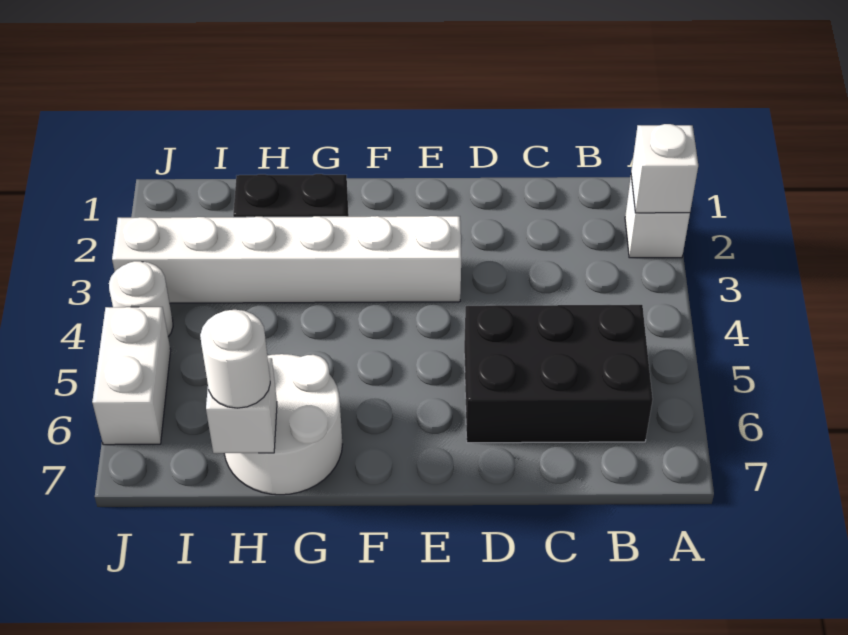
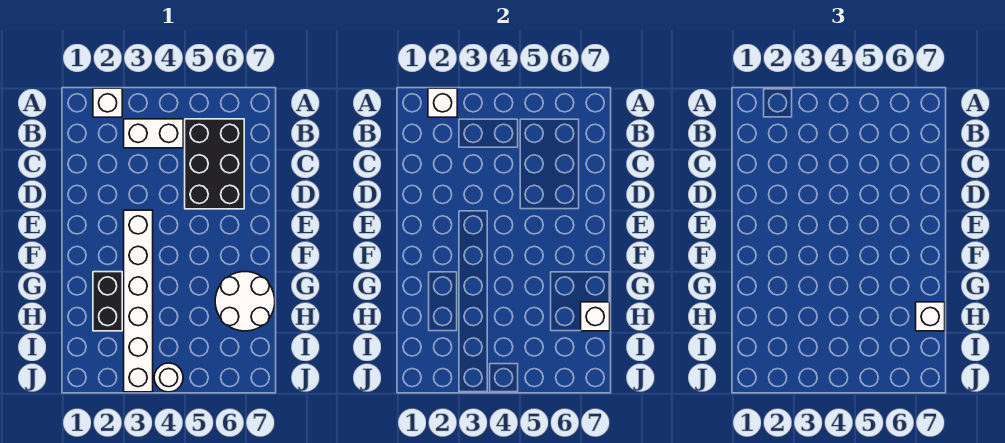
white 1x1 round brick [200,310,270,408] -> white 1x1 brick [916,302,945,331]
white 1x2 brick [92,307,171,445] -> white 1x2 brick moved to [124,119,183,148]

